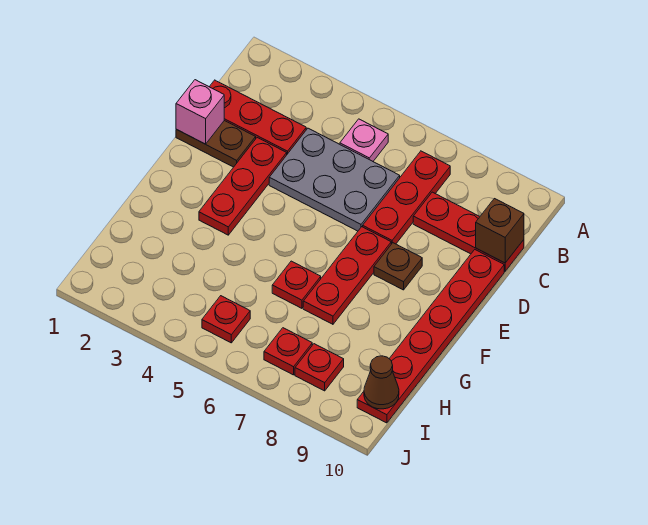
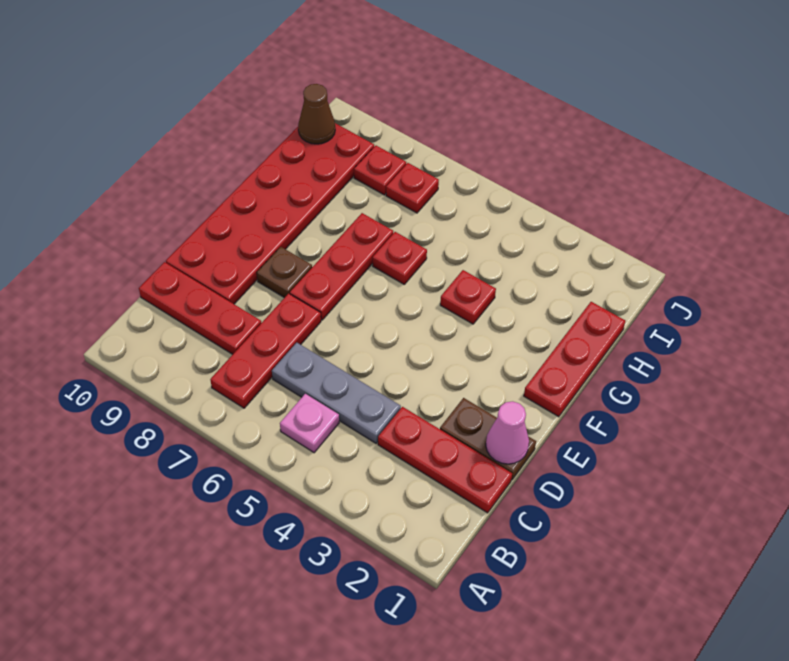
grey 2x3 plate [269,128,400,231] -> grey 1x3 plate [272,343,401,443]
brown 1x1 brick [476,199,524,263] -> none
pink 1x1 brick [176,80,224,144] -> pink 1x1 cone [486,401,529,464]
red 1x3 plate [199,138,287,235] -> red 1x3 plate moved to [524,302,625,417]
red 1x6 plate [357,250,504,423] -> red 2x6 plate [166,123,374,304]
red 1x1 plate [202,296,250,343] -> red 1x1 plate moved to [440,270,496,324]

